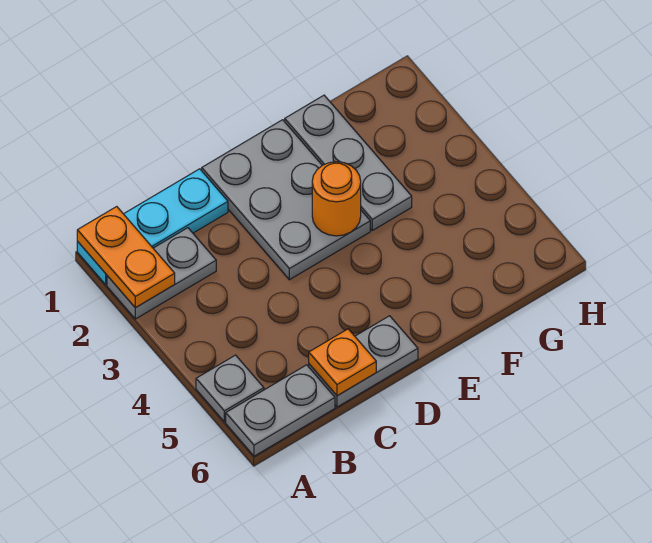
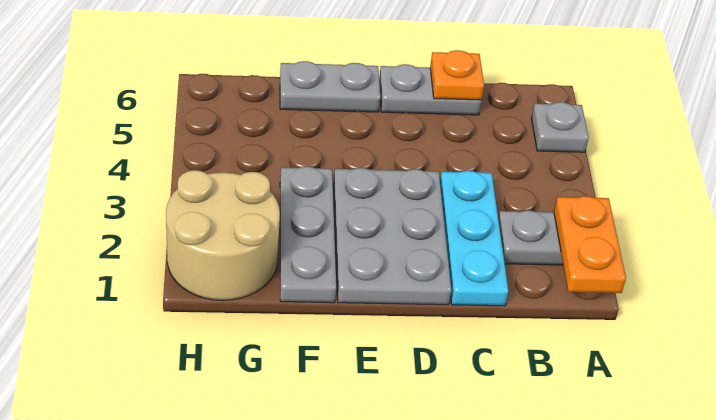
cyan 1x3 plate [77,169,228,285] -> cyan 1x3 plate turned to [440,171,508,306]
grey 1x2 plate [226,365,335,456] -> grey 1x2 plate moved to [280,61,380,112]
orange 1x1 round brick [312,162,361,236] -> none
none -> tan 2x2 round brick [166,170,280,300]

